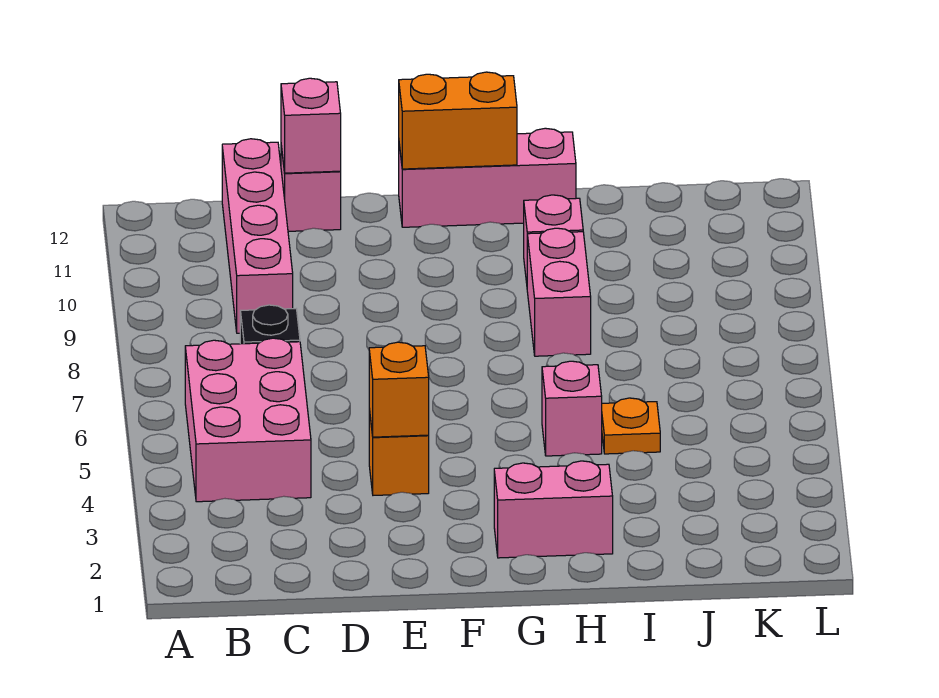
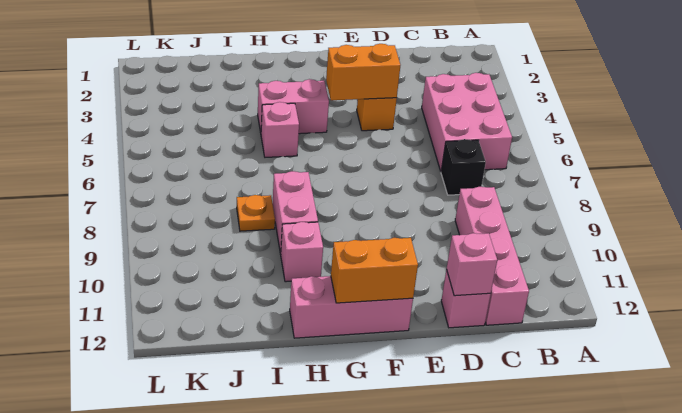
orange 1x1 brick [369,342,429,437] -> orange 1x2 brick [326,44,400,100]
pink 1x2 brick [494,461,613,558] -> pink 1x2 brick moved to [258,79,329,134]
orange 1x1 plate [602,398,660,454] -> orange 1x1 plate moved to [237,195,275,231]

